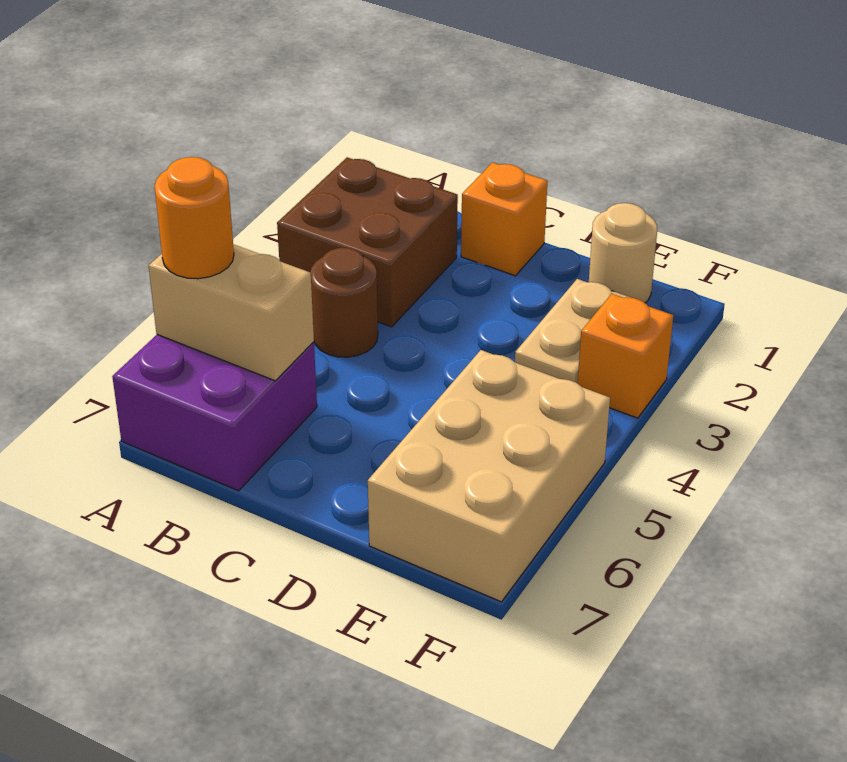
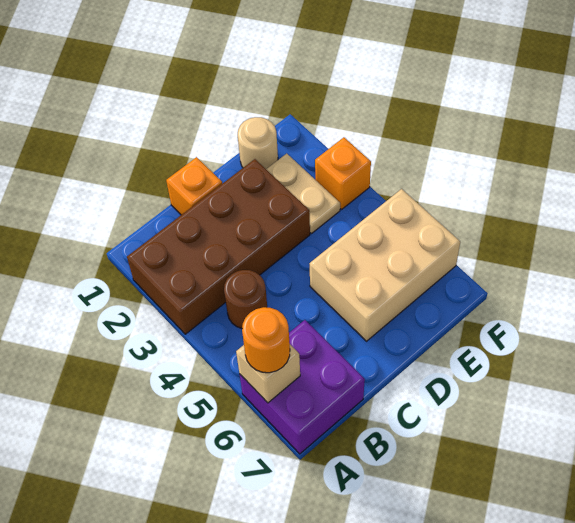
brown 2x2 brick [277,157,458,327] -> brown 2x4 brick [127,159,310,334]
tan 1x2 brick [149,244,314,381] -> tan 1x1 brick [236,345,300,403]
tan 2x3 brick [368,350,610,602] -> tan 2x3 brick turned to [309,189,460,341]

